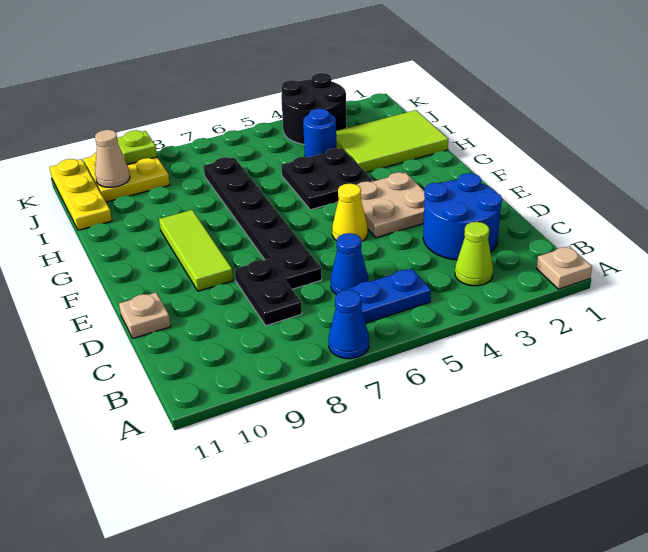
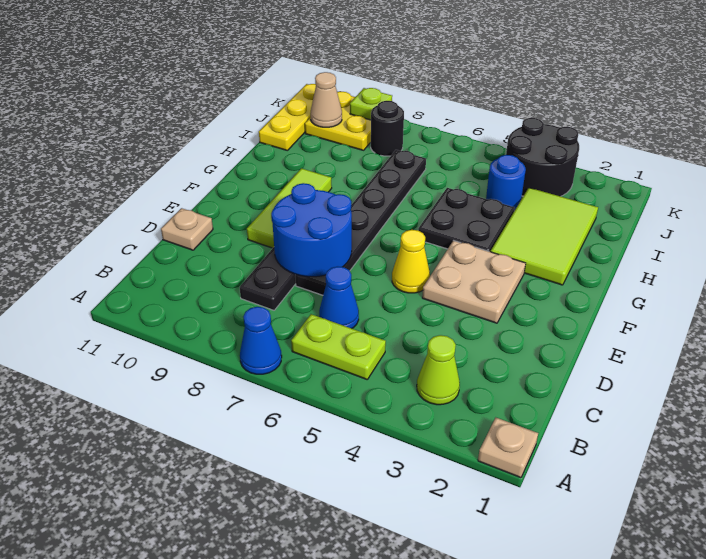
blue 1x2 plate [342,268,431,323] -> lime 1x2 plate [291,314,386,379]
blue 2x2 round brick [423,173,502,260] -> blue 2x2 round brick moved to [271,183,352,277]
lime 2x3 tile [336,110,448,173] -> lime 2x3 tile turned to [491,188,598,285]
none -> black 1x1 round brick [371,101,404,156]

